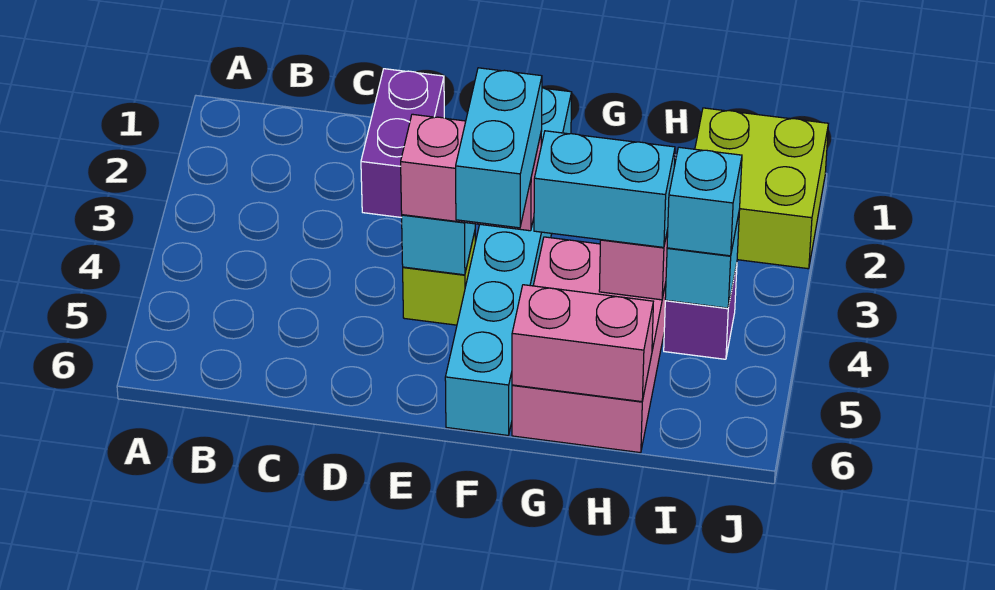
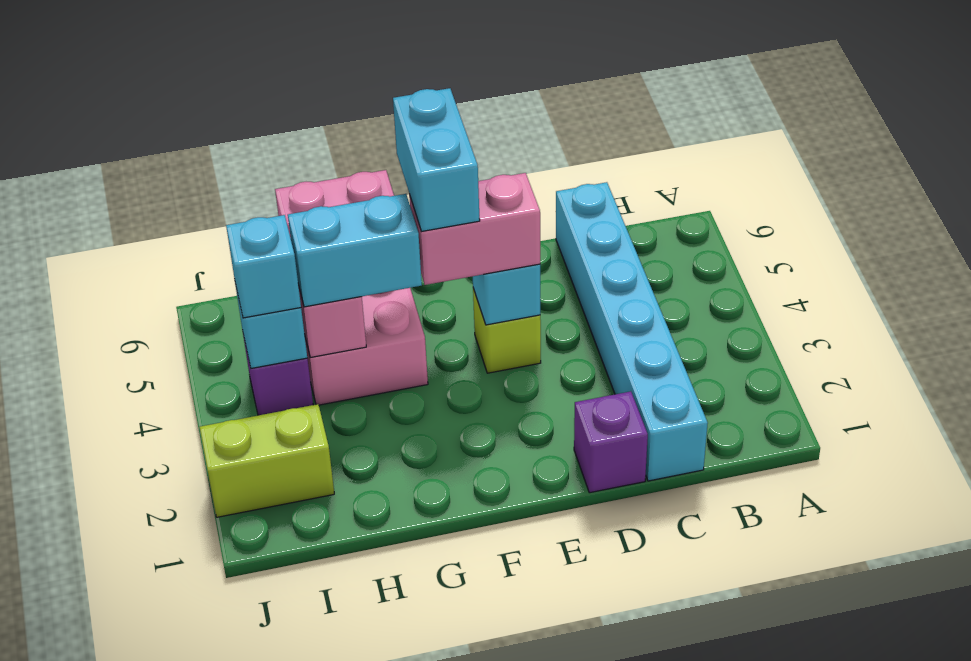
purple 1x2 brick [361,69,444,218] -> purple 1x1 brick [574,391,648,493]
cyan 1x6 brick [445,88,572,435] -> cyan 1x6 brick moved to [556,182,708,481]
lime 2x2 brick [695,108,828,269] -> lime 1x2 brick [200,404,334,517]

